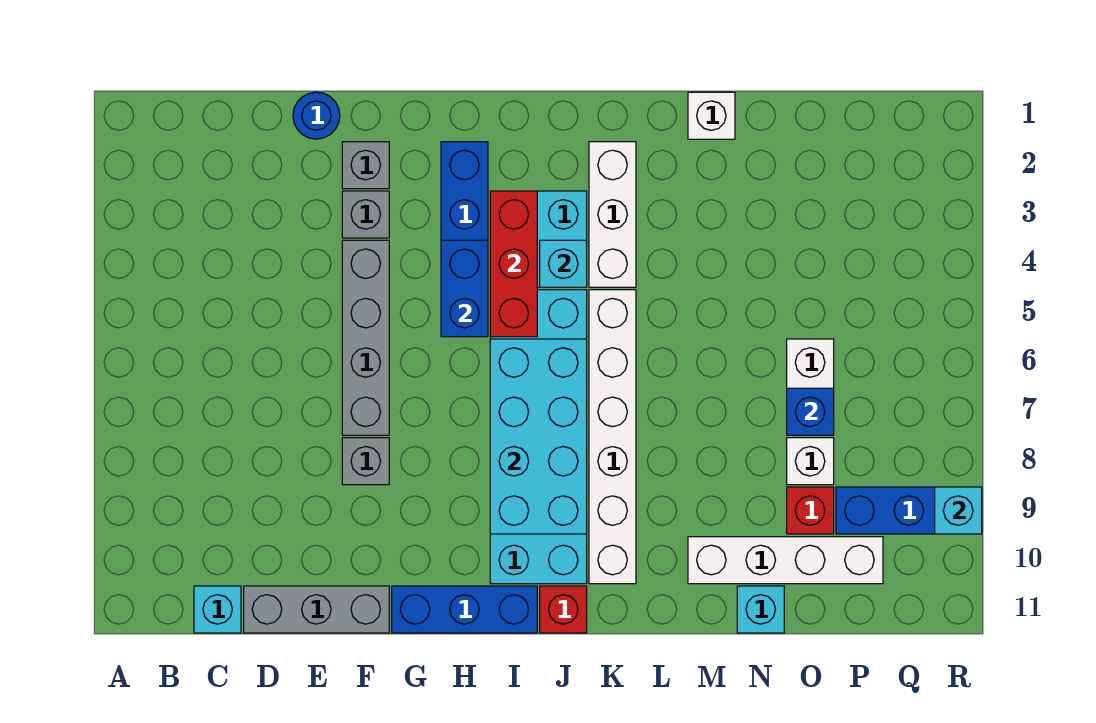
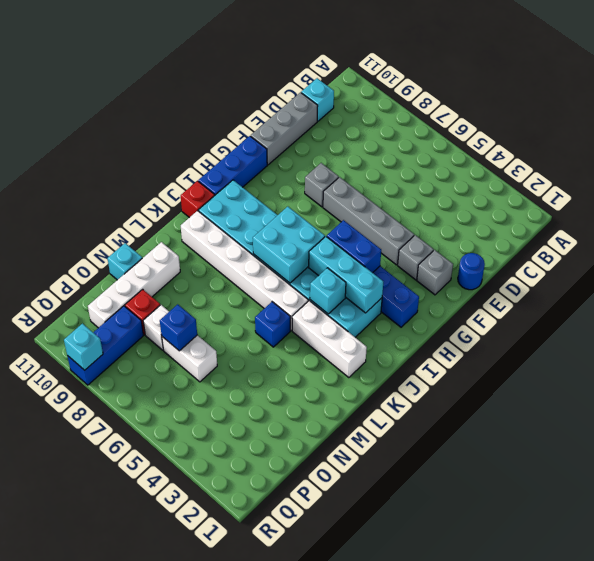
red 1x3 brick [490,191,537,337] -> cyan 1x3 brick [309,236,383,313]
cyan 2x4 brick [490,339,587,534] -> cyan 2x2 brick [253,207,325,283]
none -> blue 1x1 brick [255,302,290,347]
white 1x1 brick [688,92,735,139] -> none

